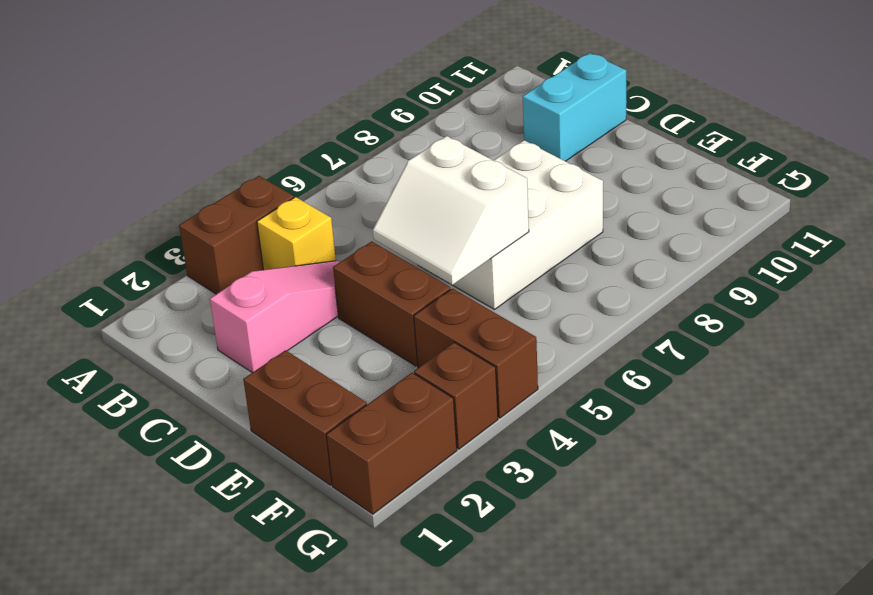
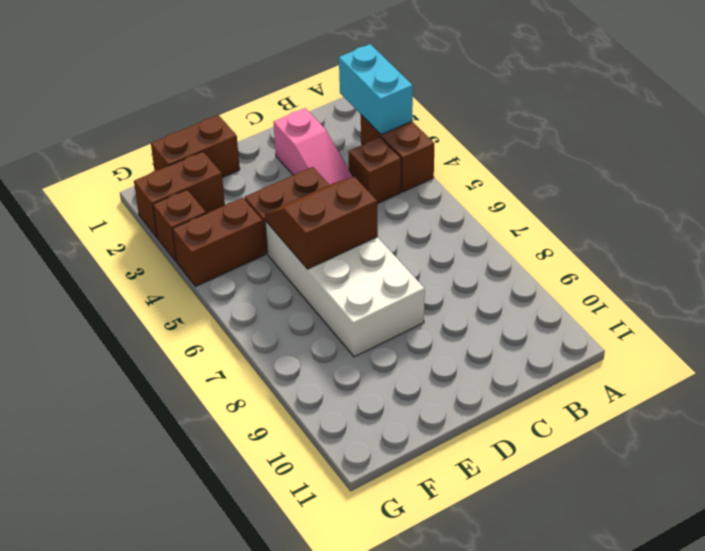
yellow 1x1 brick [257,197,336,270] -> brown 1x1 brick [349,137,401,204]
cyan 1x2 brick [523,53,626,161] -> cyan 1x2 brick moved to [339,44,413,135]
white 2x2 slope [373,136,529,285] -> brown 2x2 slope [265,177,378,269]
white 2x3 brick [453,140,603,310] -> white 2x4 brick [265,221,425,357]
brown 1x2 brick [326,373,457,514] -> brown 1x2 brick turned to [134,152,225,237]

